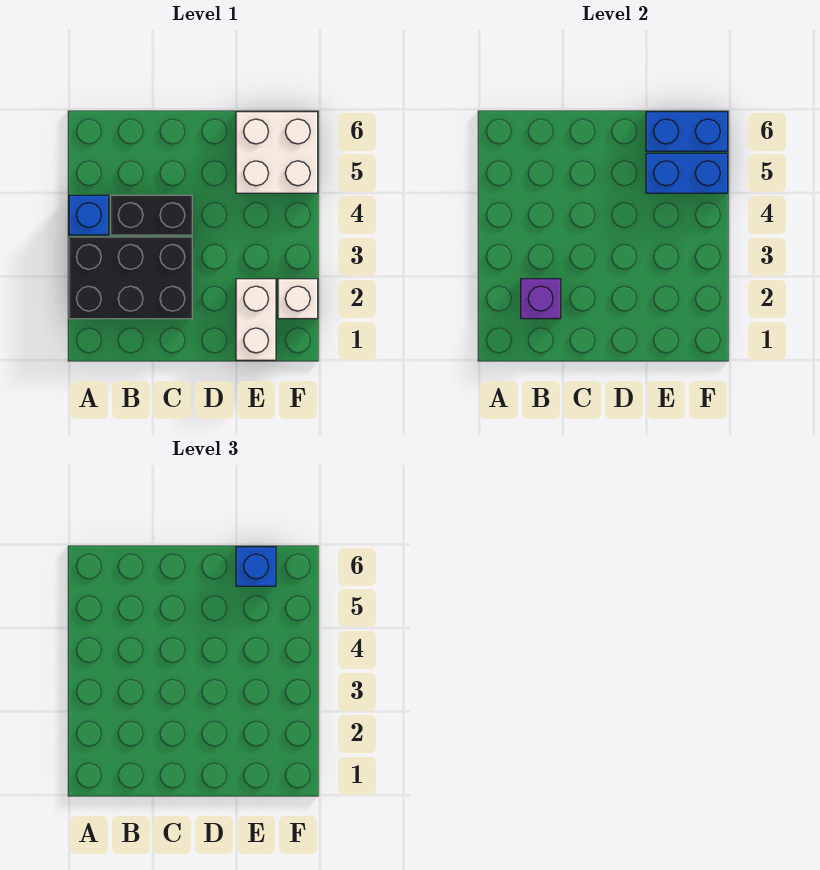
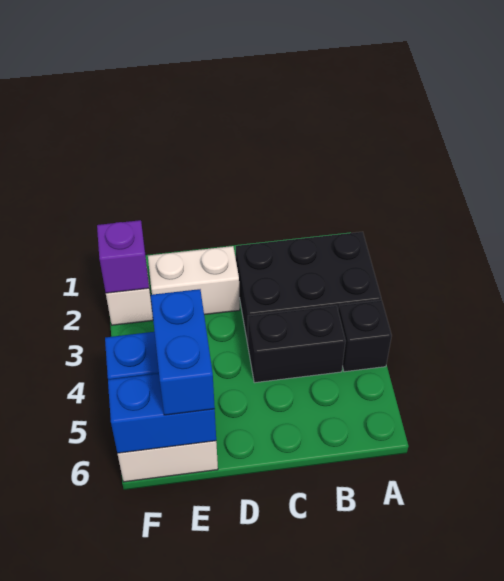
blue 1x1 brick [69,195,109,235] -> black 1x1 brick [338,300,392,372]
purple 1x1 brick [521,279,561,319] -> purple 1x1 brick moved to [97,220,149,293]
white 1x2 brick [236,279,276,360] -> white 1x2 brick turned to [148,246,240,315]
blue 1x1 brick [236,547,276,586] -> blue 1x2 brick [151,289,215,415]

